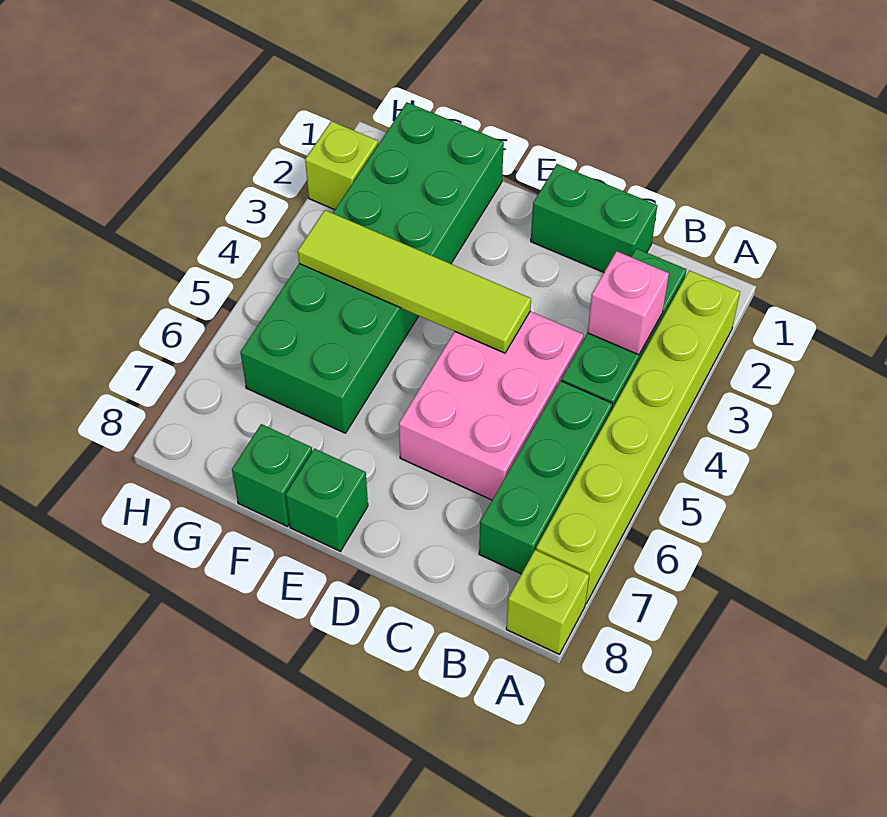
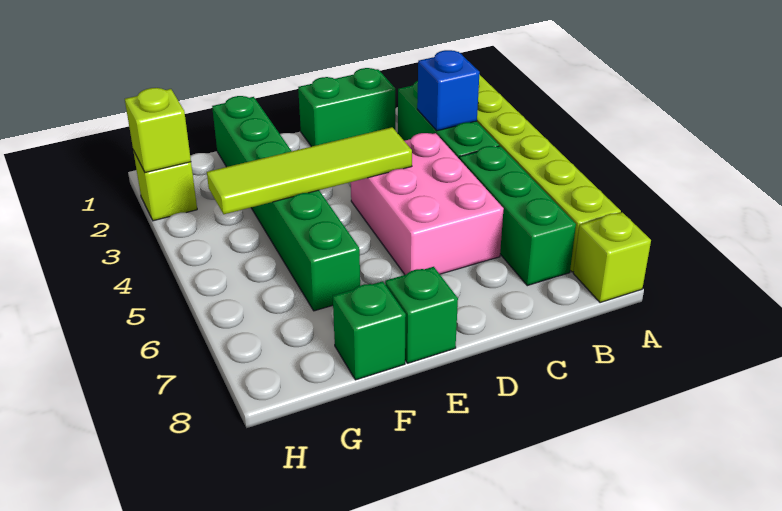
pink 1x1 brick [588,251,669,355] -> blue 1x1 brick [417,50,480,131]
green 2x6 brick [240,102,504,433] -> green 1x6 brick [212,96,360,311]
none -> lime 1x1 brick [125,88,191,173]

